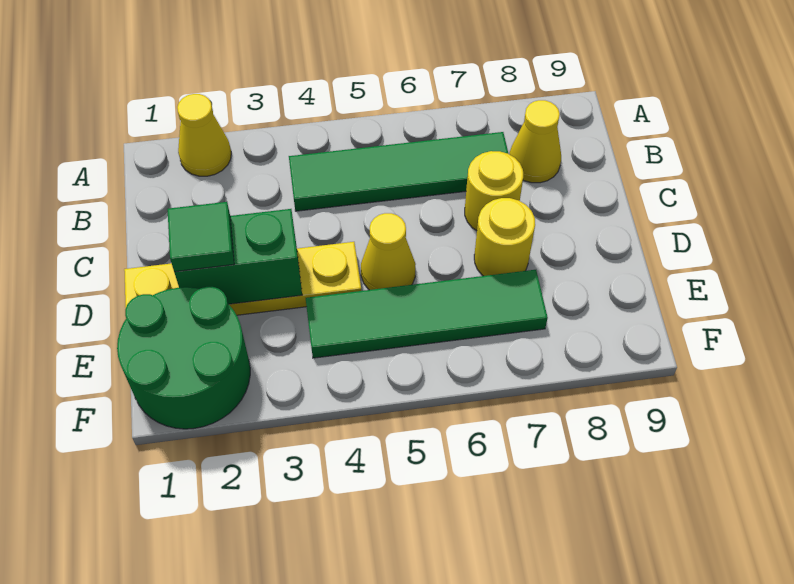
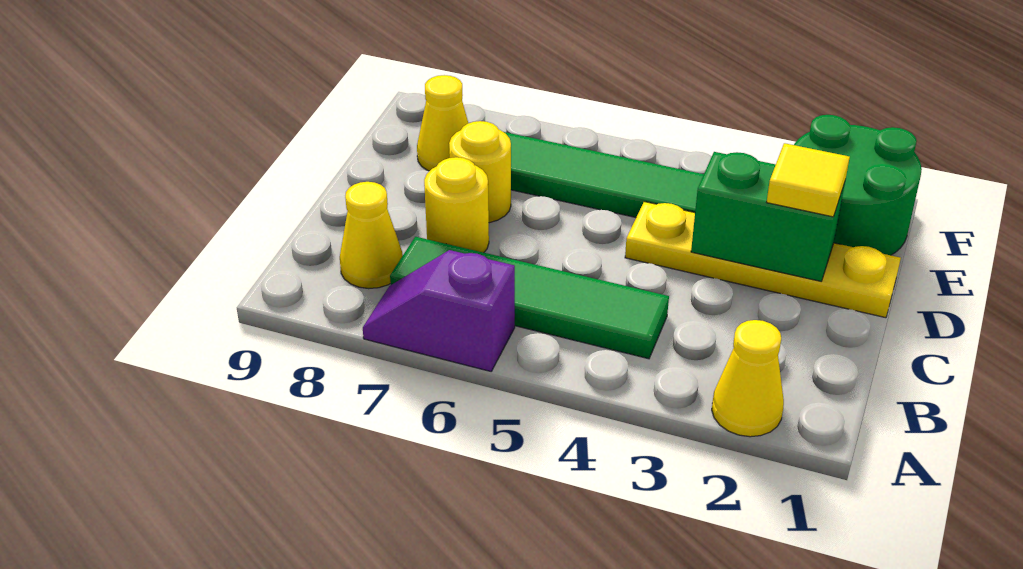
none -> purple 1x2 slope [363,250,515,371]
green 1x1 tile [168,202,234,272] -> yellow 1x1 tile [767,143,850,217]
yellow 1x1 cone [361,213,416,290] -> yellow 1x1 cone moved to [417,75,468,171]

